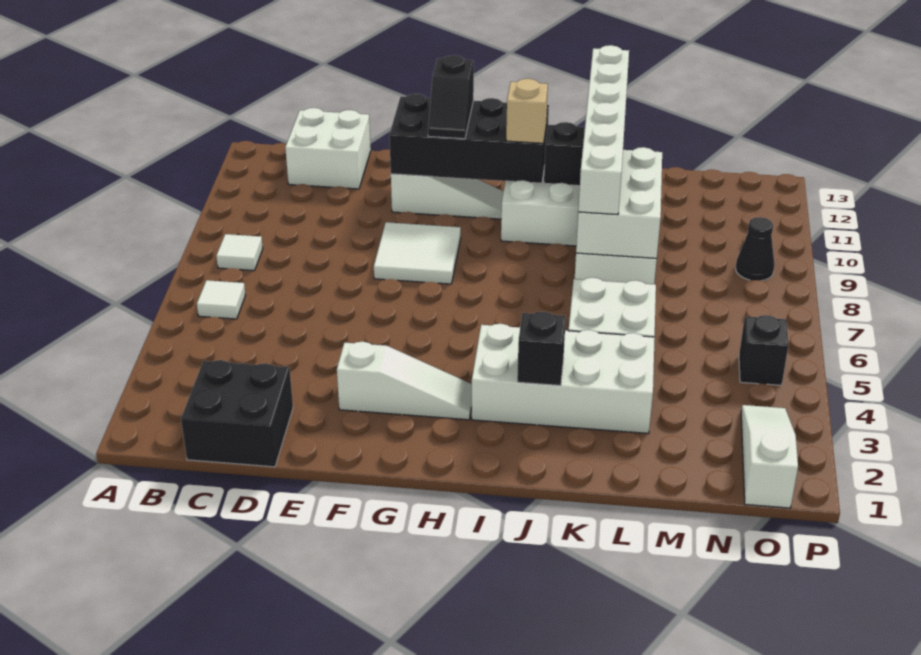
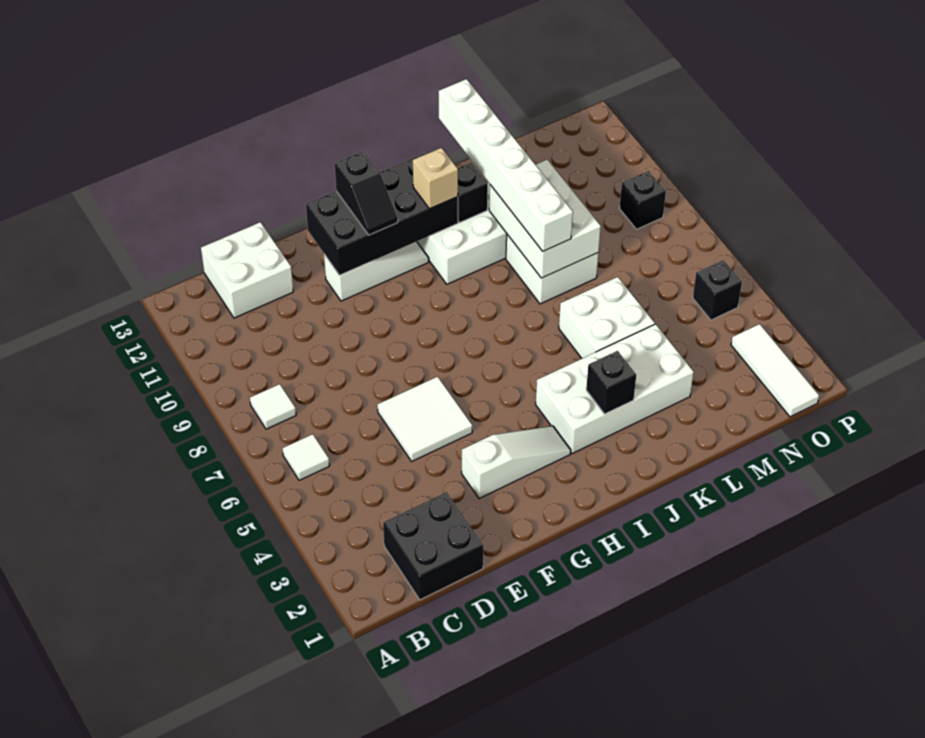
white 2x2 tile [374,222,461,284] -> white 2x2 tile moved to [377,377,472,461]
white 1x3 slope [741,405,798,508] -> white 1x3 tile [731,324,819,417]
black 1x1 cone [736,217,775,281] -> black 1x1 brick [619,171,666,229]

